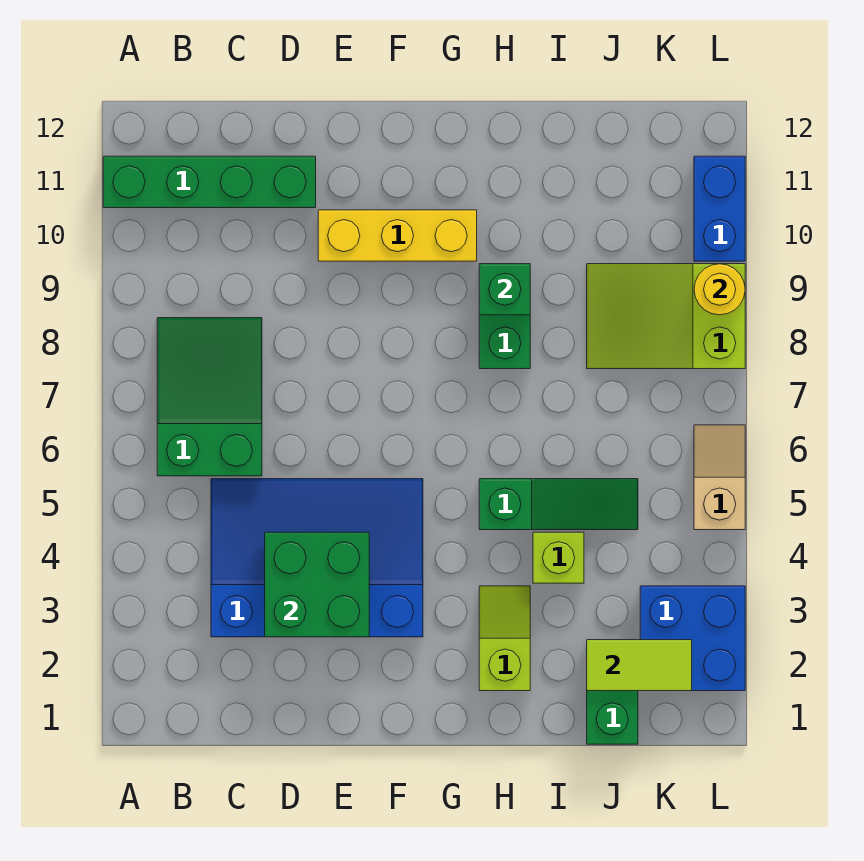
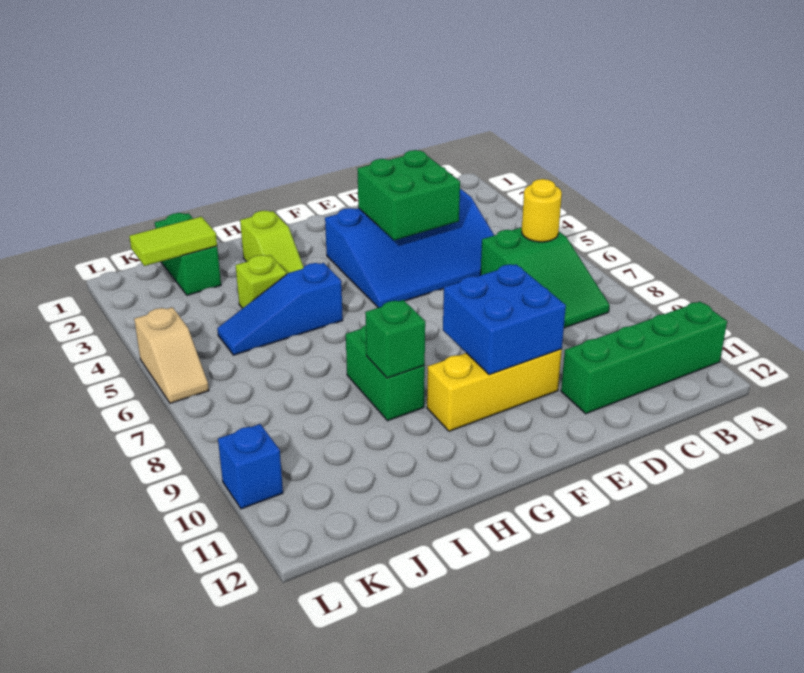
green 1x3 slope [479,479,638,530] -> blue 1x3 slope [217,263,343,355]
lime 2x3 slope [587,264,745,369] -> none
blue 2x2 brick [640,586,745,691] -> blue 2x2 brick moved to [443,264,566,375]
yellow 1x1 round brick [694,264,745,315] -> yellow 1x1 round brick moved to [522,179,562,242]
blue 1x2 brick [694,156,745,261] -> blue 1x1 brick [218,424,283,509]

